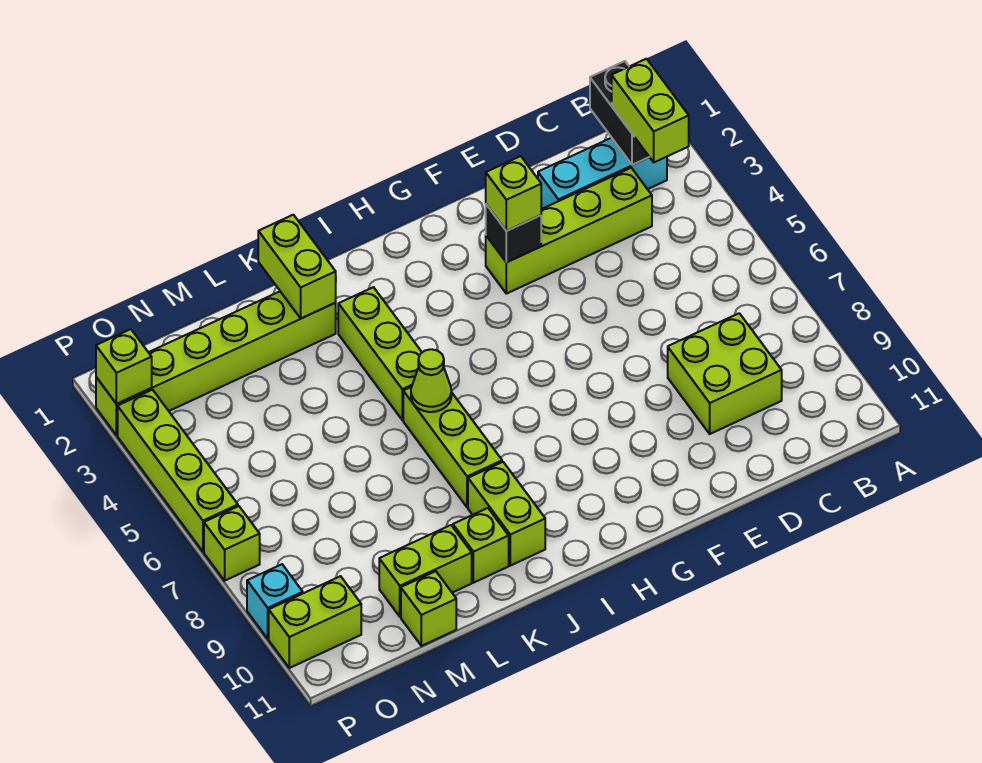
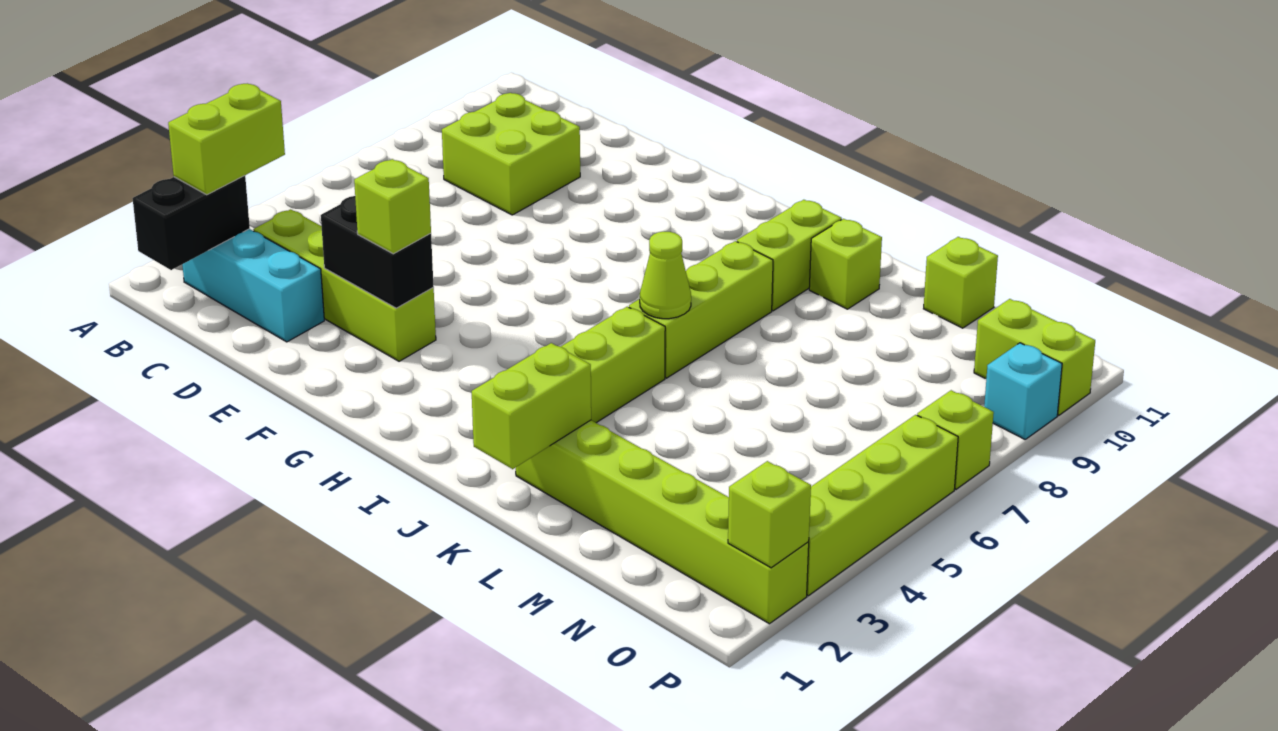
black 1x1 brick [486,204,541,262] -> black 1x2 brick [321,196,434,308]
lime 1x2 brick [379,525,472,617] -> none

